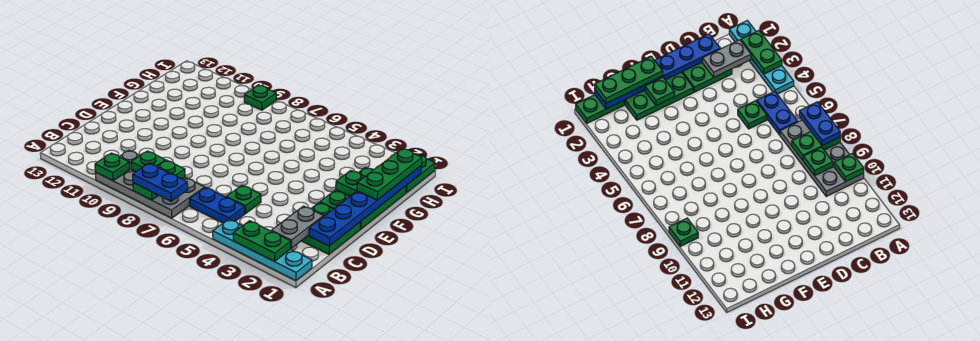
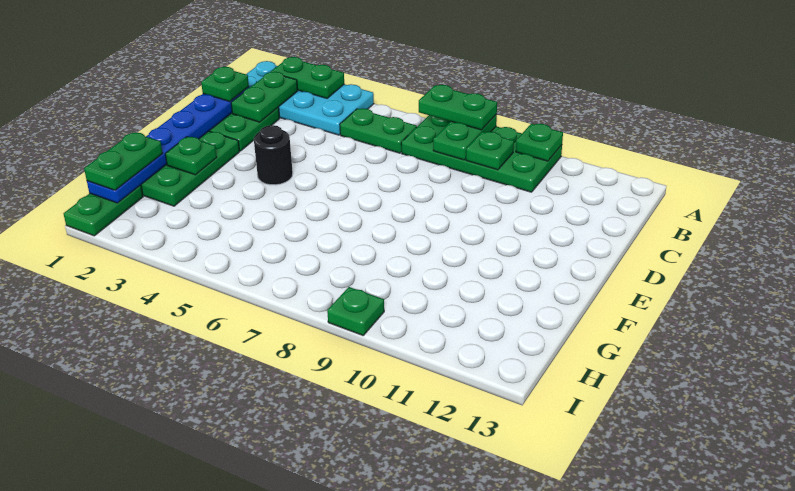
cyan 1x4 plate [213,219,312,281] -> cyan 2x4 plate [247,61,374,135]
grey 2x4 plate [95,150,205,218] -> green 2x4 plate [401,115,562,192]
blue 1x2 plate [133,163,188,201] -> green 1x2 plate [419,85,497,130]
grey 1x2 plate [271,206,324,248] -> green 1x2 plate [231,72,298,122]
blue 1x2 plate [190,187,245,223] -> green 1x2 plate [340,108,417,153]
green 1x1 plate [227,185,261,214] -> green 1x1 plate moved to [201,67,249,101]
none -> black 1x1 round brick [254,125,293,185]
green 1x3 plate [357,149,422,200] -> green 1x2 plate [84,132,163,190]

